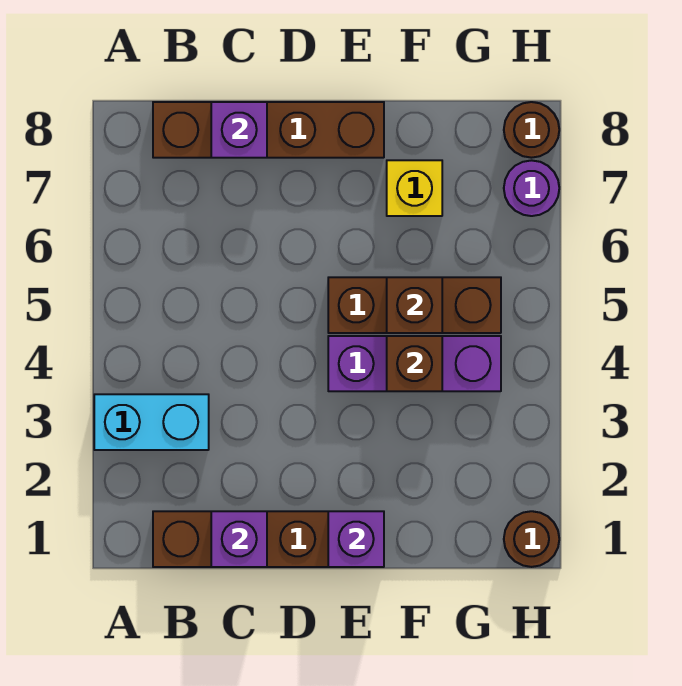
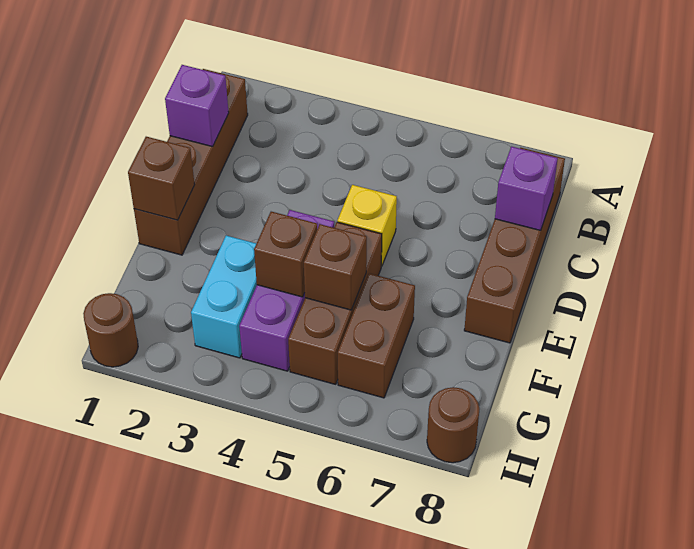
cyan 1x2 brick [94,394,209,450] -> cyan 1x2 brick moved to [191,236,257,358]
purple 1x1 brick [328,511,384,567] -> brown 1x1 brick [128,137,195,220]
none -> brown 1x2 brick [338,273,415,398]
yellow 1x1 brick [387,160,442,216] -> yellow 1x1 brick moved to [337,185,397,266]
purple 1x1 round brick [504,160,559,216] -> none

